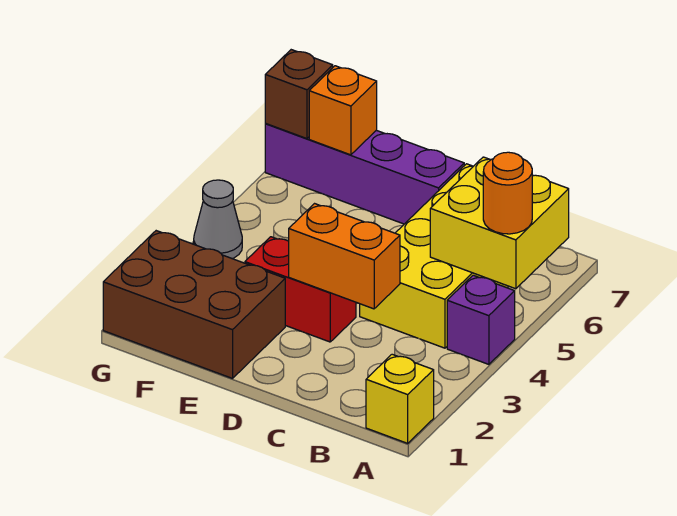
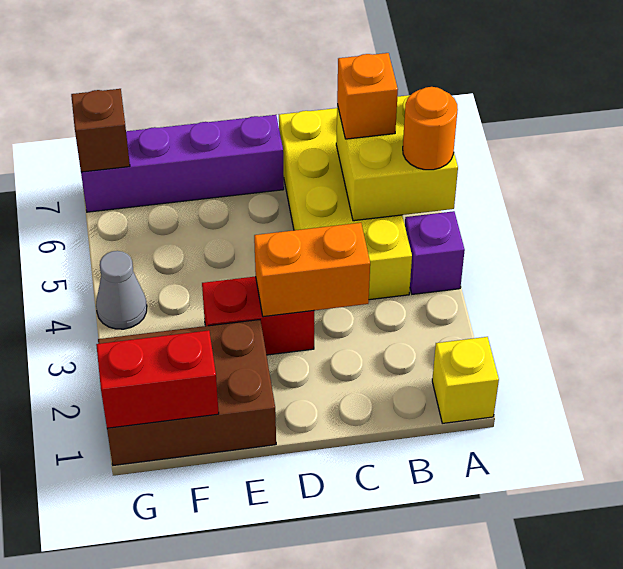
none -> red 1x2 brick [96,330,219,428]
orange 1x1 brick [309,66,377,155] -> orange 1x1 brick moved to [337,53,398,139]

